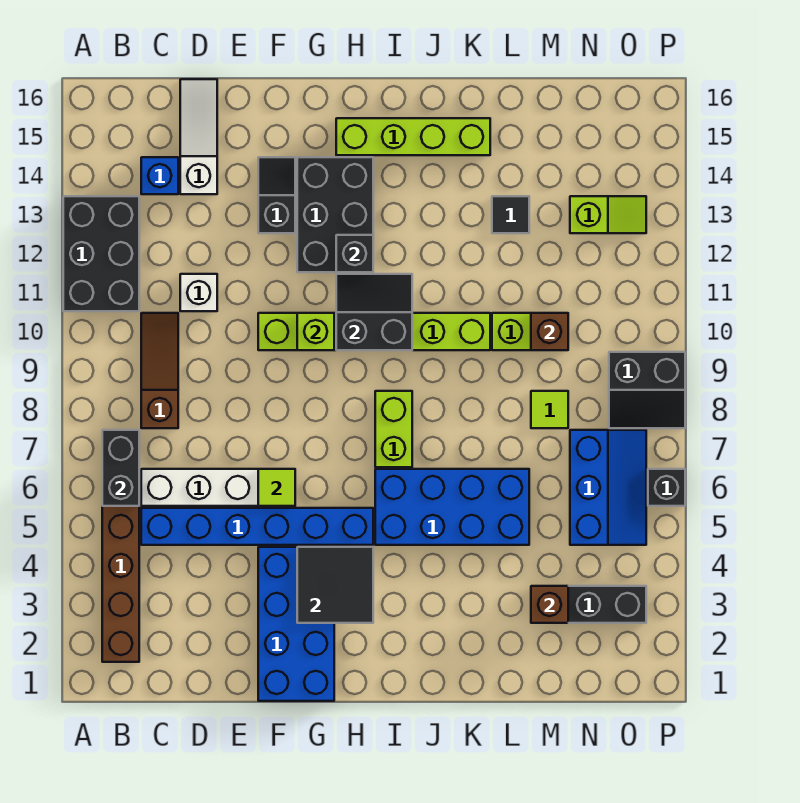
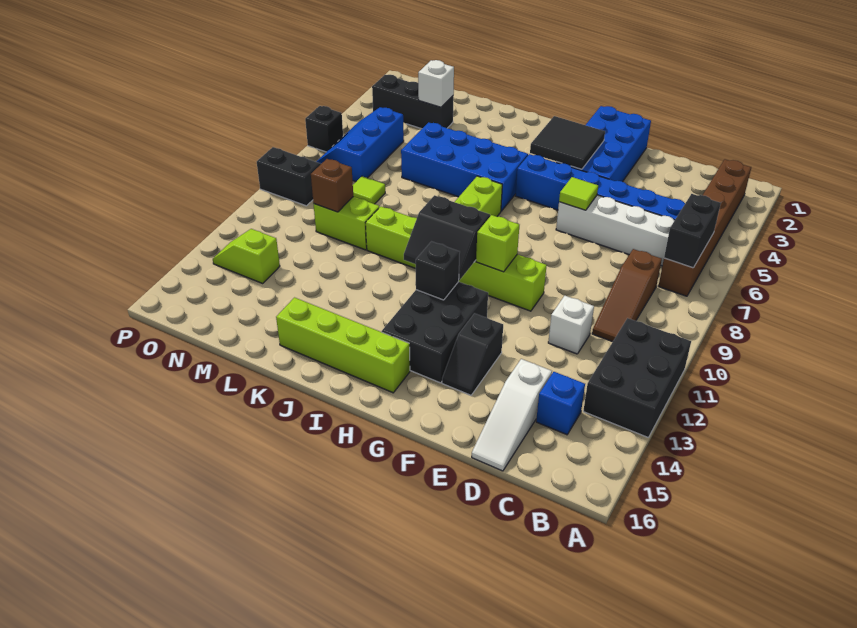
black 1x1 tile [492,196,529,233] -> none
brown 1x1 brick [531,586,568,623] -> white 1x1 brick [418,60,454,107]

